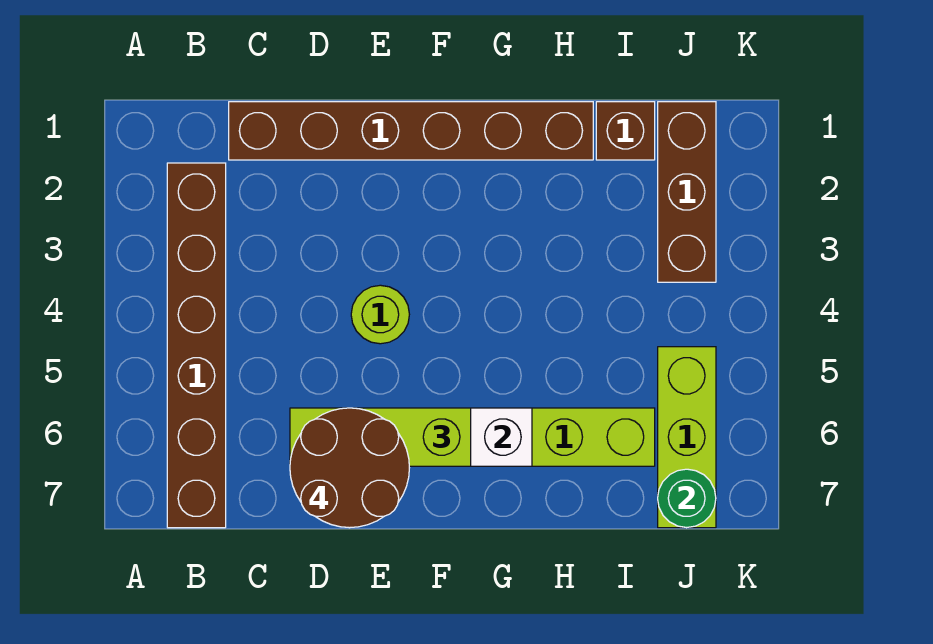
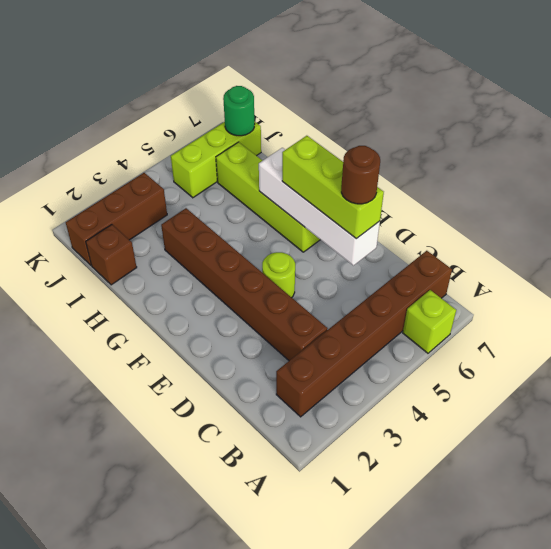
none -> lime 1x1 brick [403,290,456,353]
brown 1x6 brick [229,102,593,160] -> brown 1x6 brick moved to [161,208,328,361]
brown 2x2 round brick [290,408,409,528] -> brown 1x1 round brick [341,146,380,204]

